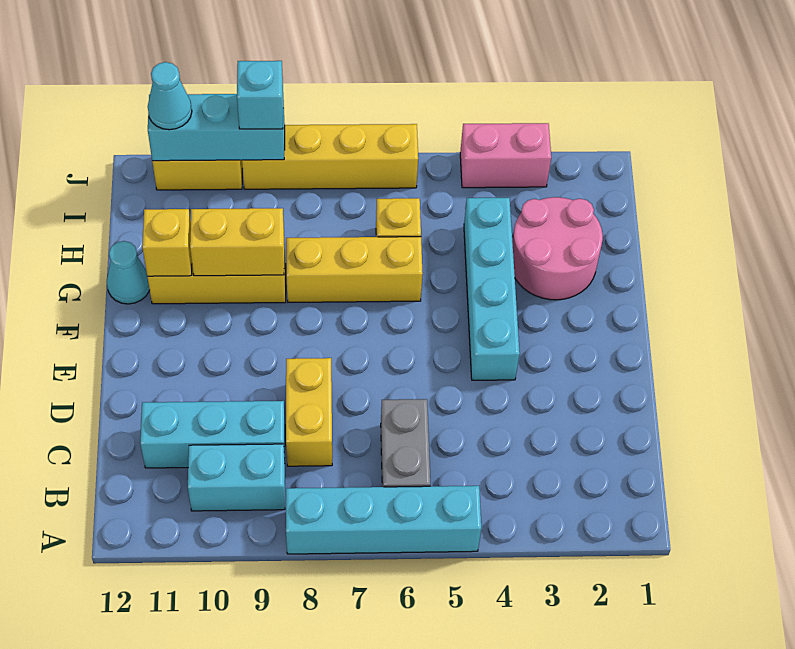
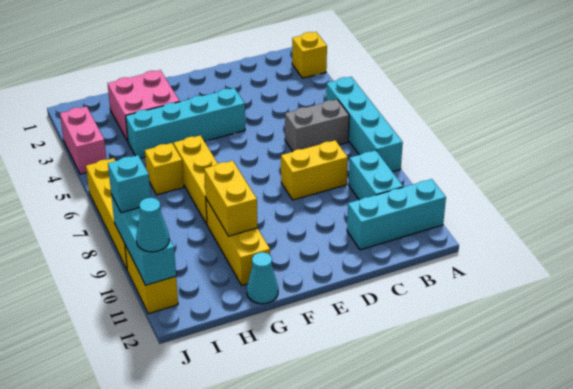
cyan 1x3 brick [140,401,285,468] -> cyan 1x3 brick turned to [347,179,446,250]
pink 2x2 round brick [512,197,603,300] -> pink 2x2 brick [108,70,180,141]
yellow 1x1 brick [142,209,192,276] -> yellow 1x1 brick moved to [292,32,327,78]

